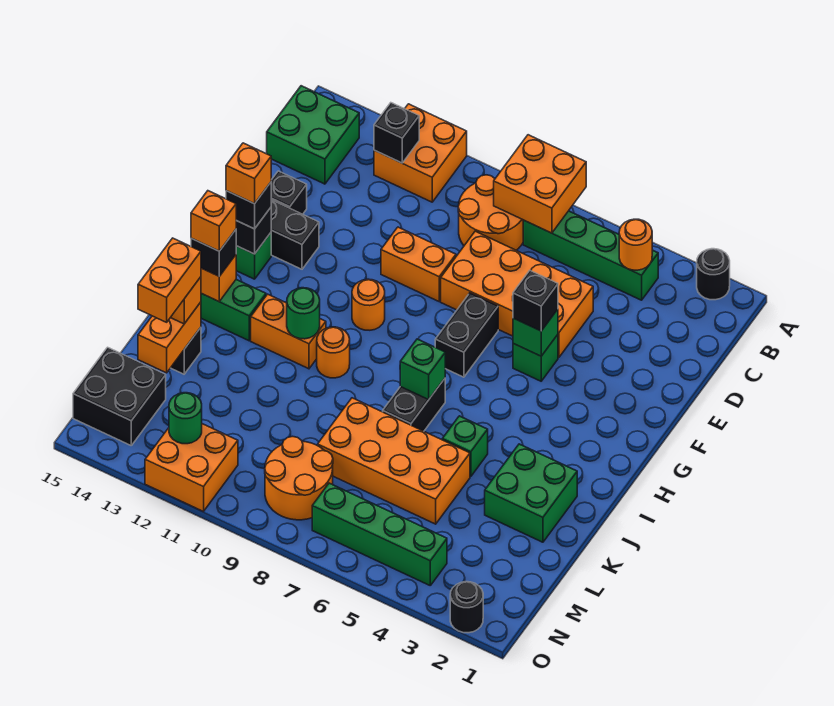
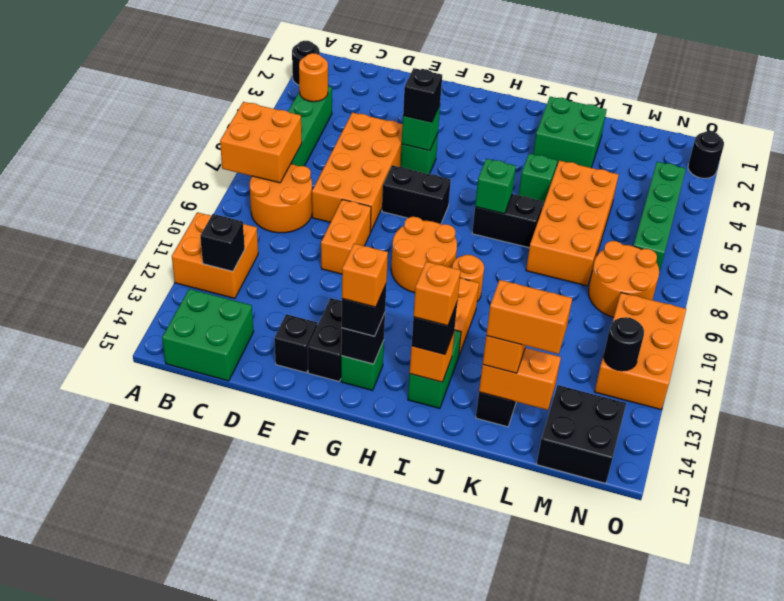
orange 1x1 round brick [352,279,385,330] -> orange 2x2 round brick [391,217,457,293]
green 1x1 round brick [287,288,320,339] -> none
orange 2x2 brick [145,424,238,512] -> orange 2x3 brick [595,293,686,409]
green 1x1 round brick [169,393,202,444] -> black 1x1 round brick [604,317,644,371]

